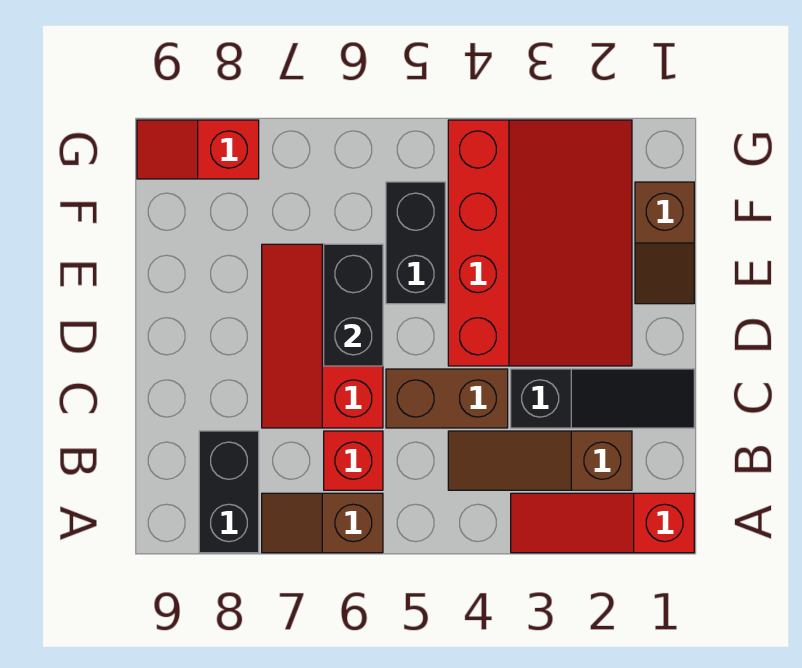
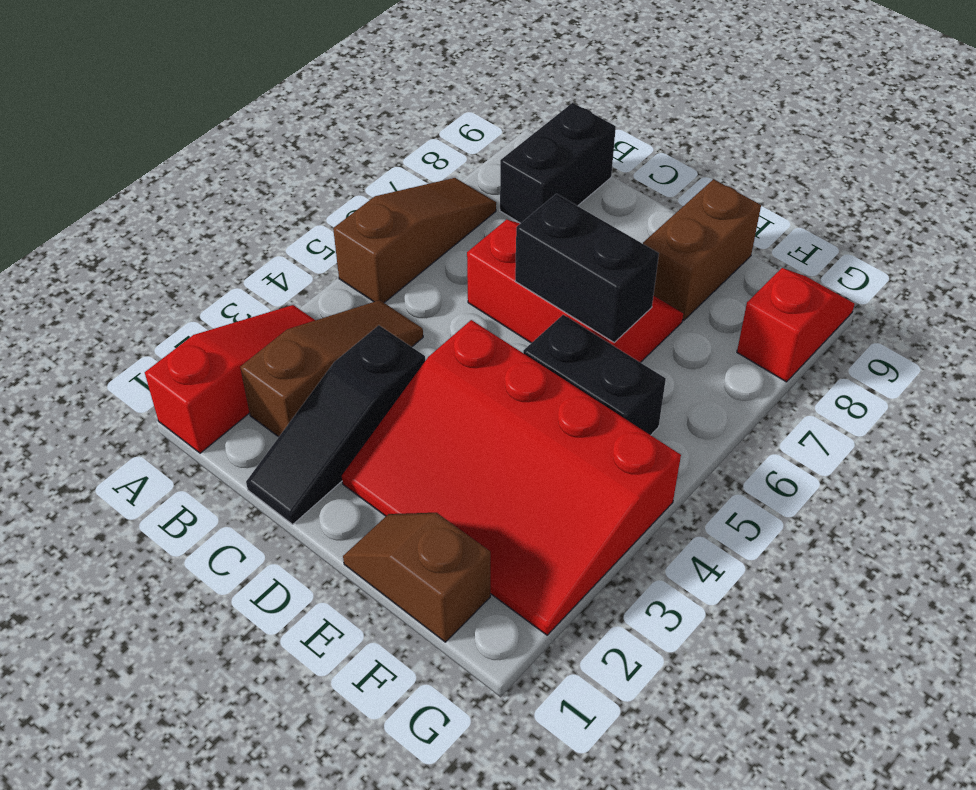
brown 1x2 slope [262,493,383,553] -> brown 1x3 slope [333,178,496,303]
black 1x2 brick [199,431,259,553] -> black 1x2 brick turned to [500,103,616,223]
red 1x1 brick [324,431,383,490] -> none
brown 1x2 brick [386,369,508,428] -> brown 1x2 brick moved to [643,179,761,321]

